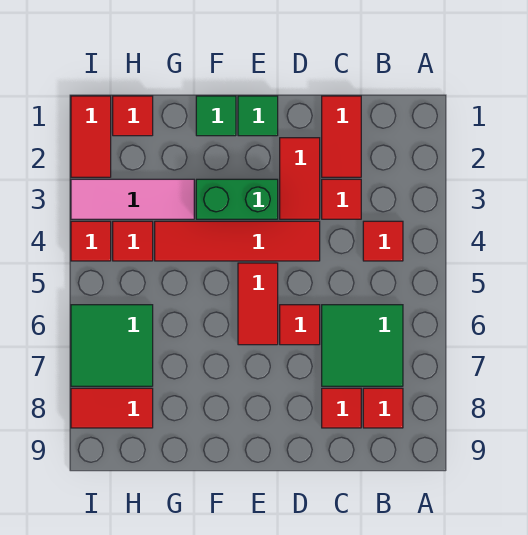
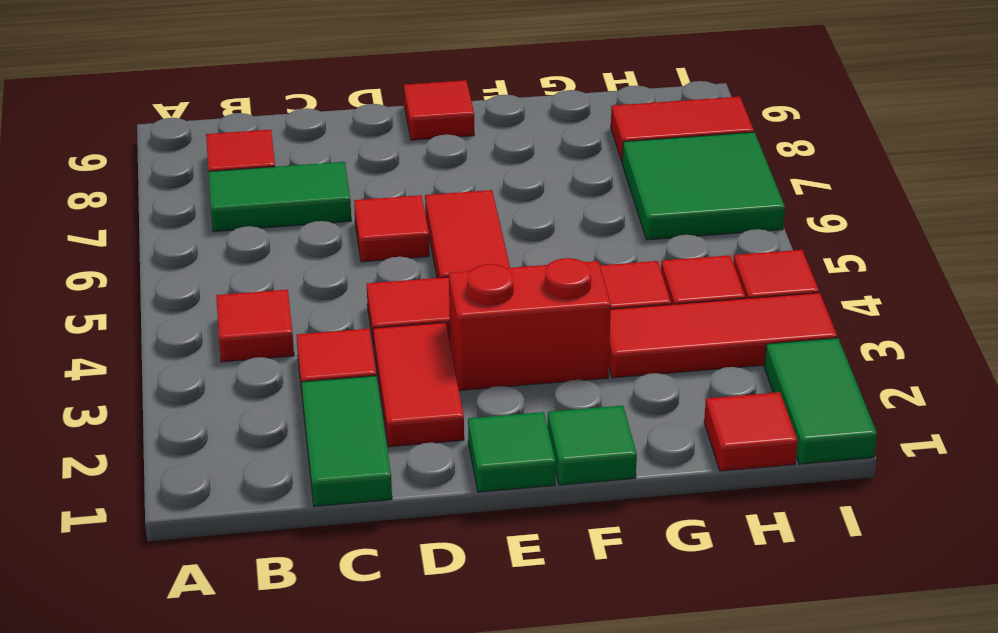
green 2x2 tile [322,305,403,386] -> green 1x2 tile [208,162,351,232]
red 1x2 tile [322,96,361,177] -> green 1x2 tile [302,376,392,506]
red 1x1 tile [322,388,361,428] -> red 1x1 tile moved to [404,80,474,140]
green 1x2 brick [196,179,278,219] -> red 1x2 brick [449,258,611,390]
pink 1x3 tile [71,179,194,219] -> red 1x3 tile [609,293,837,378]
red 1x2 tile [71,96,111,177] -> green 1x2 tile [764,338,877,464]

